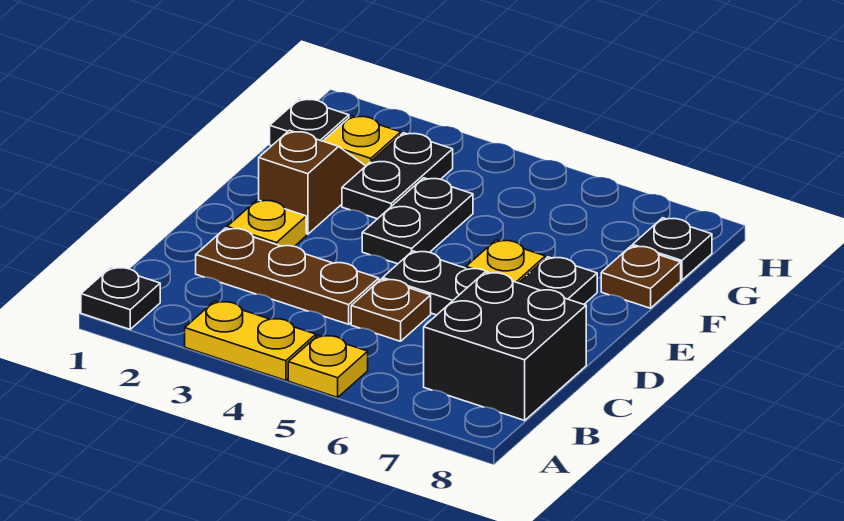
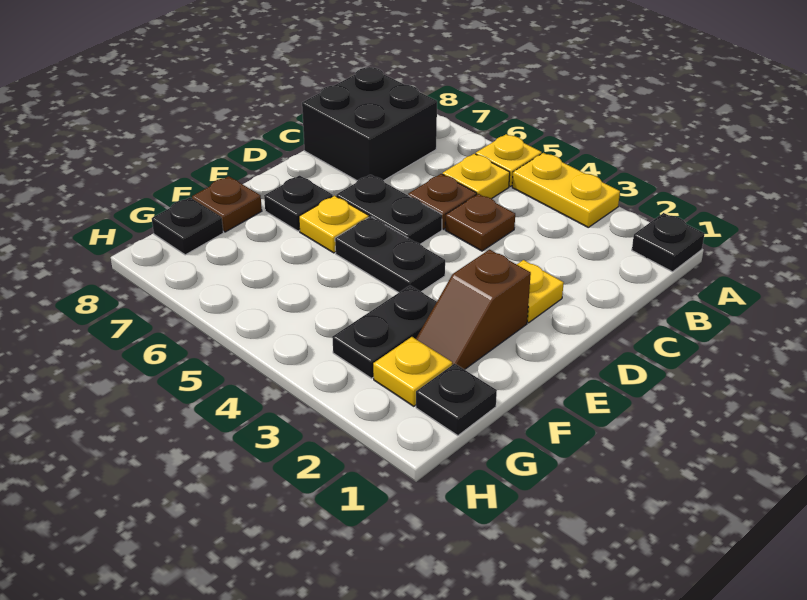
none -> yellow 1x1 plate [443,154,510,199]
brown 1x3 plate [196,228,379,324] -> brown 1x1 plate [445,194,515,251]
black 1x2 plate [362,178,473,264] -> black 1x2 plate turned to [335,217,445,293]

